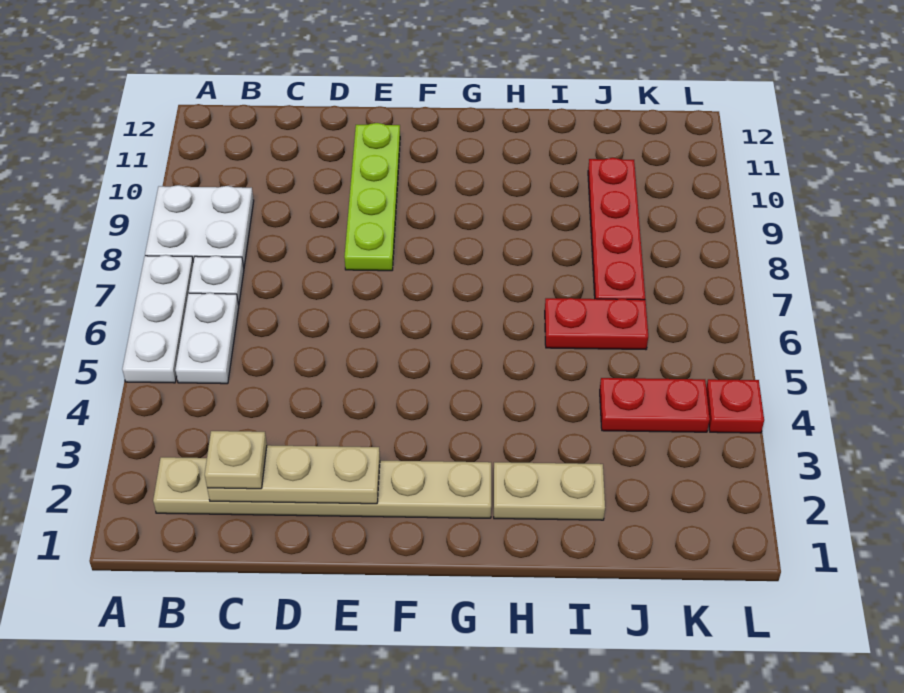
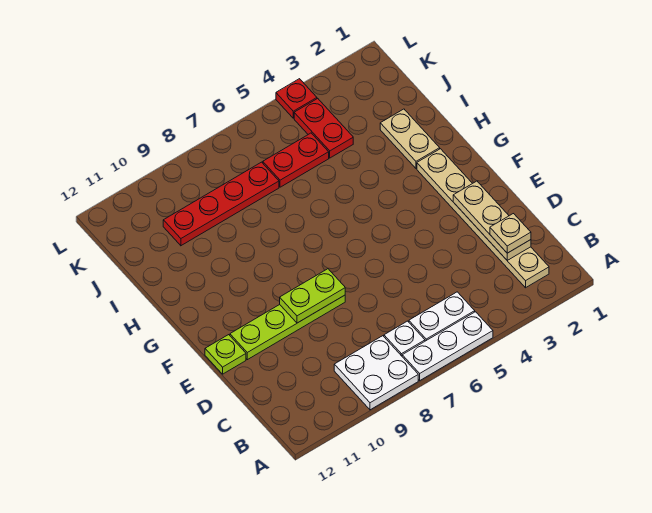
none -> lime 1x2 plate [280,269,345,323]
none -> lime 1x1 plate [205,335,246,374]
red 1x2 plate [545,298,648,350] -> red 1x2 plate turned to [263,133,329,187]

